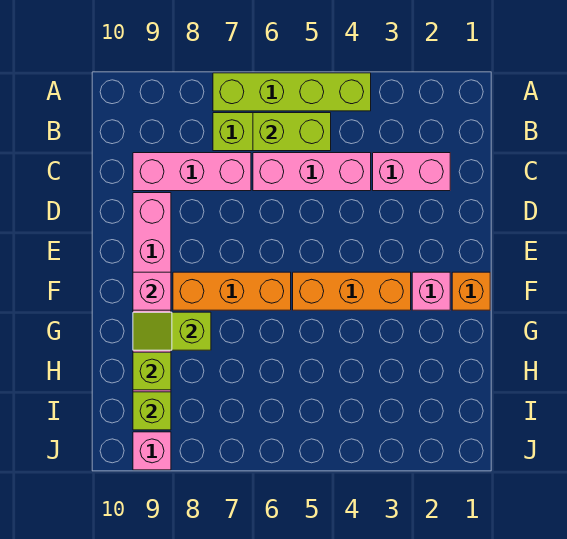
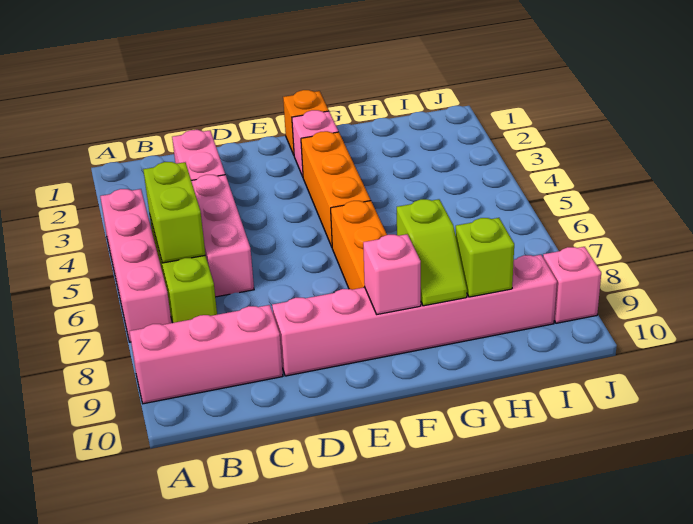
lime 1x4 brick [213,73,371,111] -> pink 1x4 brick [100,189,172,342]
pink 1x3 brick [133,153,251,191] -> pink 1x3 brick turned to [129,305,283,404]
lime 1x1 brick [133,392,171,430] -> none

